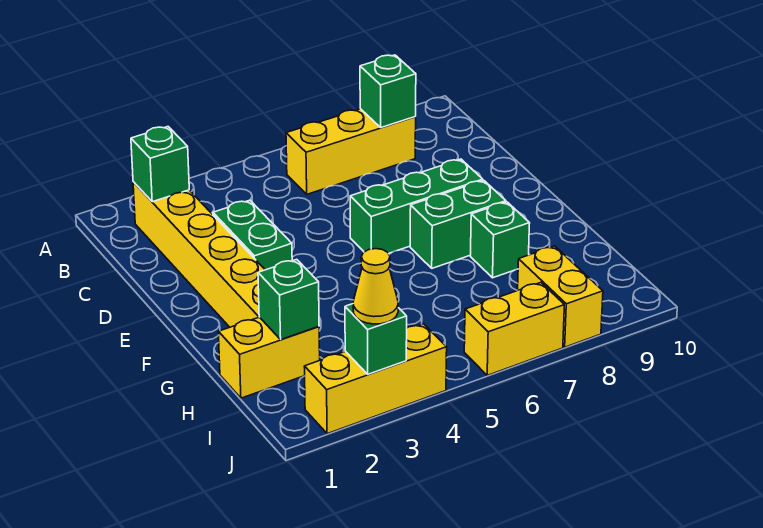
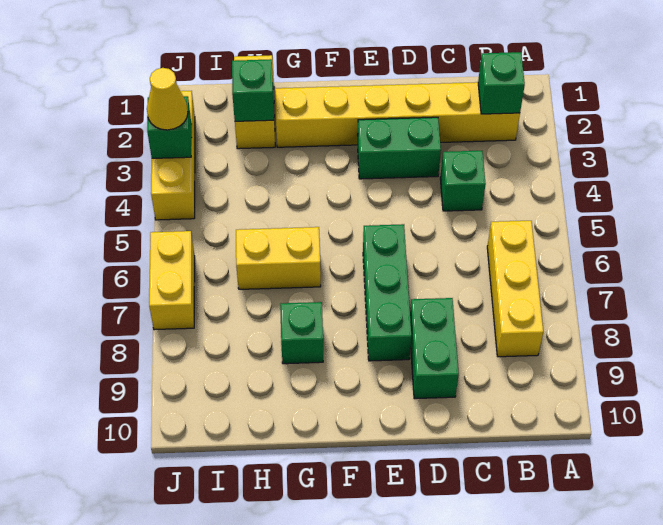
green 1x1 brick [360,55,416,127] -> green 1x1 brick moved to [440,151,486,211]
green 1x2 brick [410,180,506,268] -> green 1x2 brick moved to [410,298,459,399]
yellow 1x2 brick [518,246,603,347] -> yellow 1x2 brick moved to [236,227,321,289]

